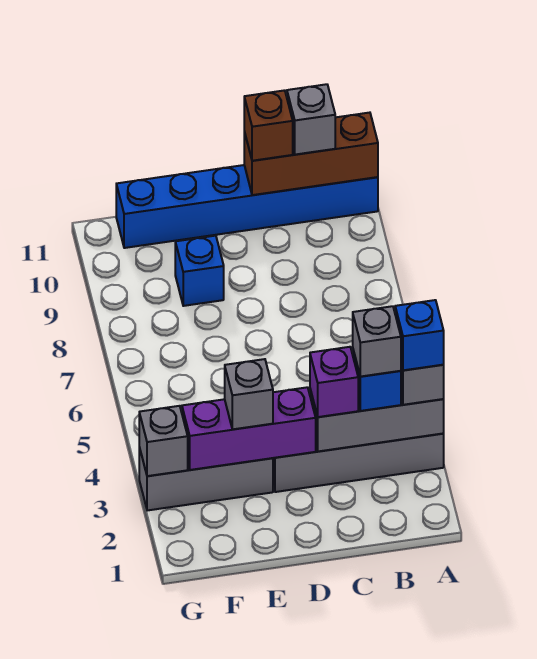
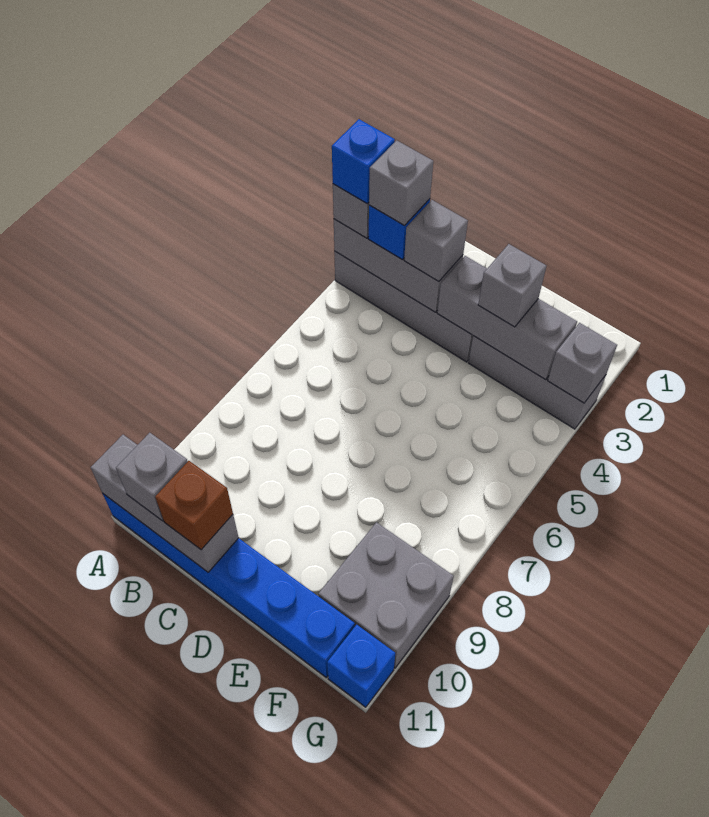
brown 1x3 brick [244,113,378,195] -> grey 1x3 brick [91,435,239,572]
purple 1x1 brick [310,347,358,417] -> grey 1x1 brick [404,200,468,282]
purple 1x3 brick [182,387,316,470] -> grey 1x3 brick [437,256,577,380]
blue 1x1 brick [175,236,224,306] -> blue 1x1 brick moved to [327,625,395,707]
none -> grey 2x2 brick [318,522,454,668]

